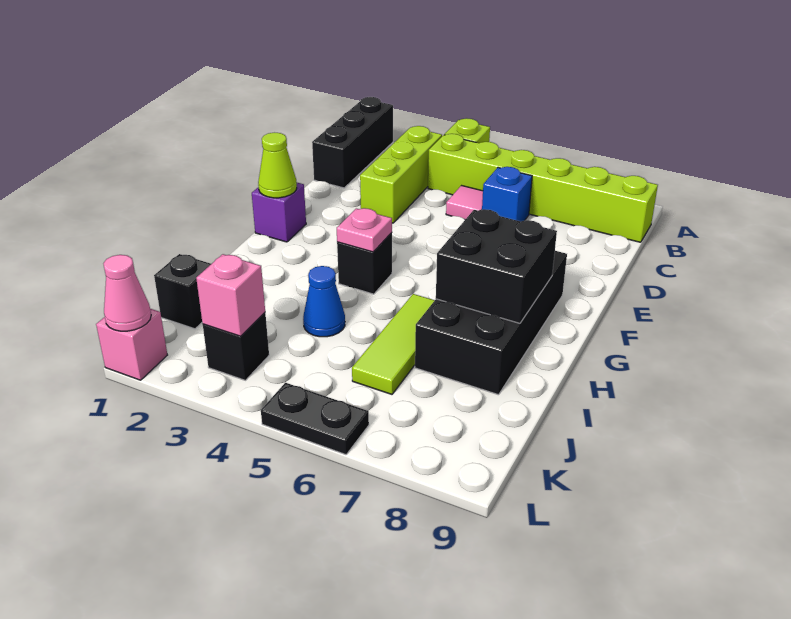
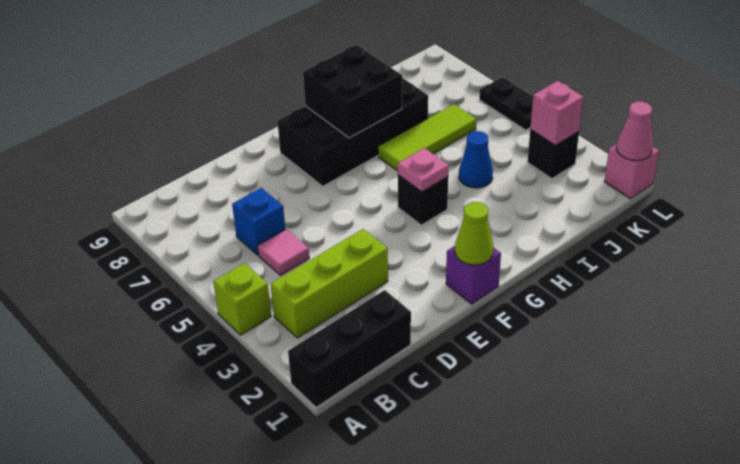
lime 1x6 brick [428,134,658,242] -> none
black 1x1 brick [154,254,211,329] -> none

